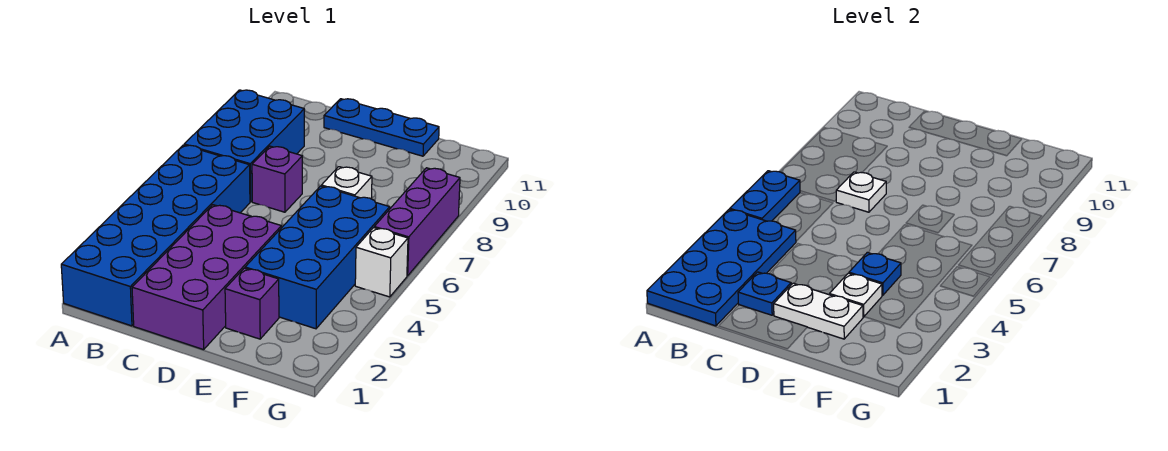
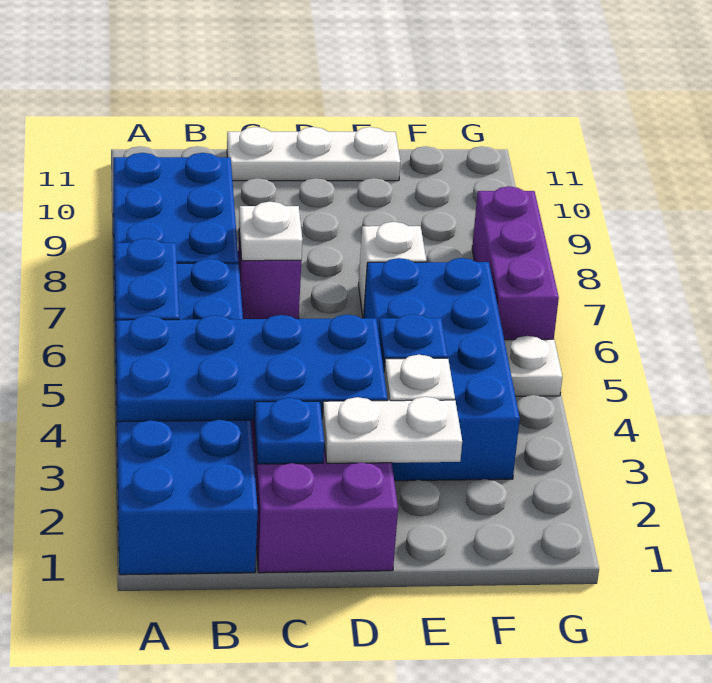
blue 2x4 plate [647,210,796,326] -> blue 2x4 plate turned to [116,314,387,422]
blue 1x3 plate [324,99,439,156] -> white 1x3 plate [227,127,400,181]
purple 1x1 brick [225,268,279,339] -> none
white 1x1 brick [355,228,408,297] -> white 1x1 plate [504,336,562,396]

